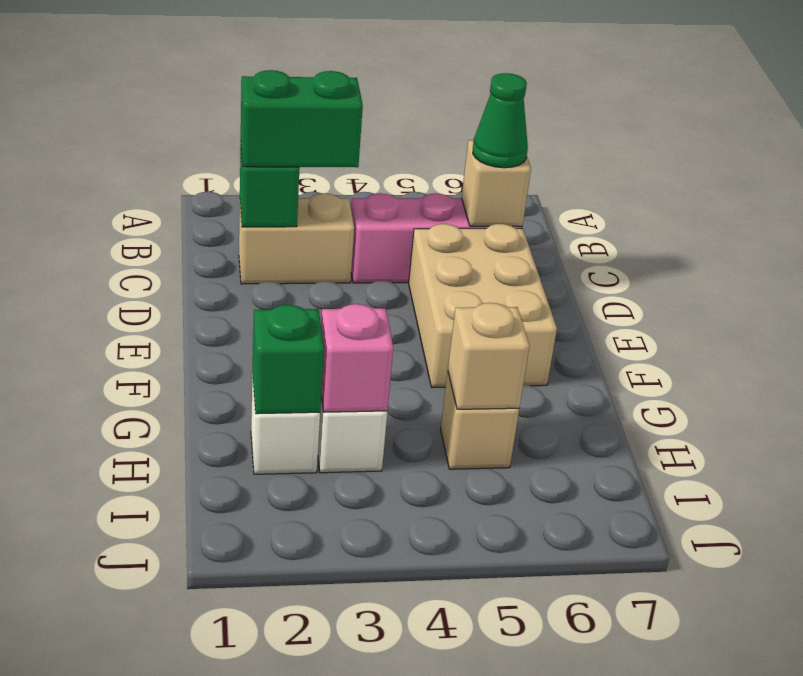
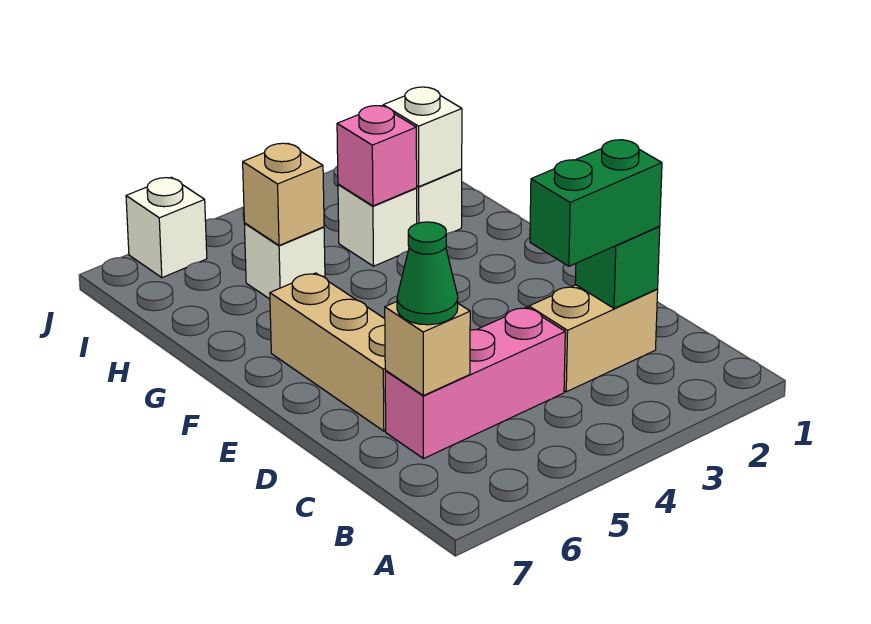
tan 2x3 brick [409,224,557,387] -> tan 1x3 brick [270,273,386,431]
green 1x1 brick [252,305,324,414] -> white 1x1 brick [383,87,462,187]
tan 1x1 brick [441,371,519,469] -> white 1x1 brick [244,223,325,299]
none -> white 1x1 brick [126,177,207,278]

